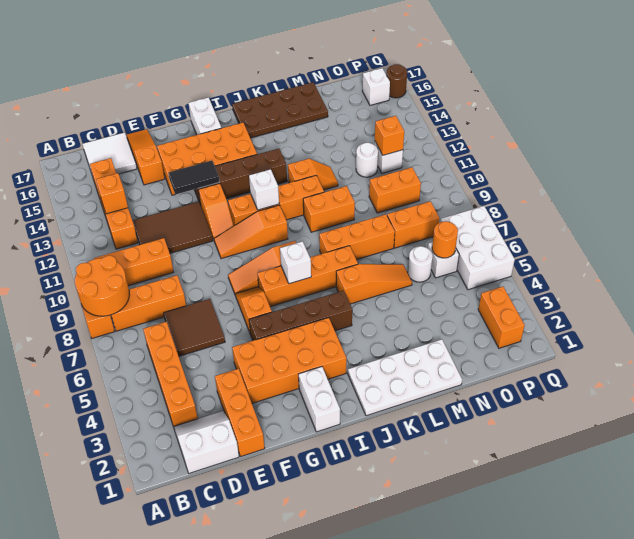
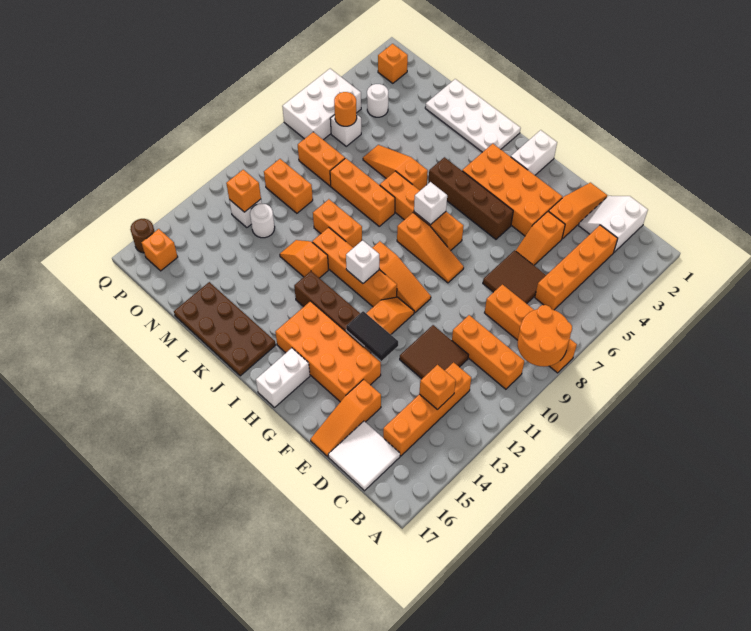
white 2x2 slope [174,411,239,473] -> white 2x2 slope turned to [579,196,648,252]
brown 2x3 tile [132,202,213,253] -> brown 2x2 tile [400,325,468,379]
orange 1x3 brick [215,369,265,457] -> orange 1x3 slope [549,183,607,239]
orange 1x2 slope [235,287,272,332] -> orange 1x2 slope moved to [516,211,565,265]
white 1x1 round brick [408,246,433,282] -> white 1x1 round brick moved to [367,84,388,117]
orange 1x2 brick [478,287,525,348] -> orange 1x1 brick [378,44,408,83]
white 1x1 brick [362,68,390,105] -> orange 1x1 brick [141,229,178,271]

